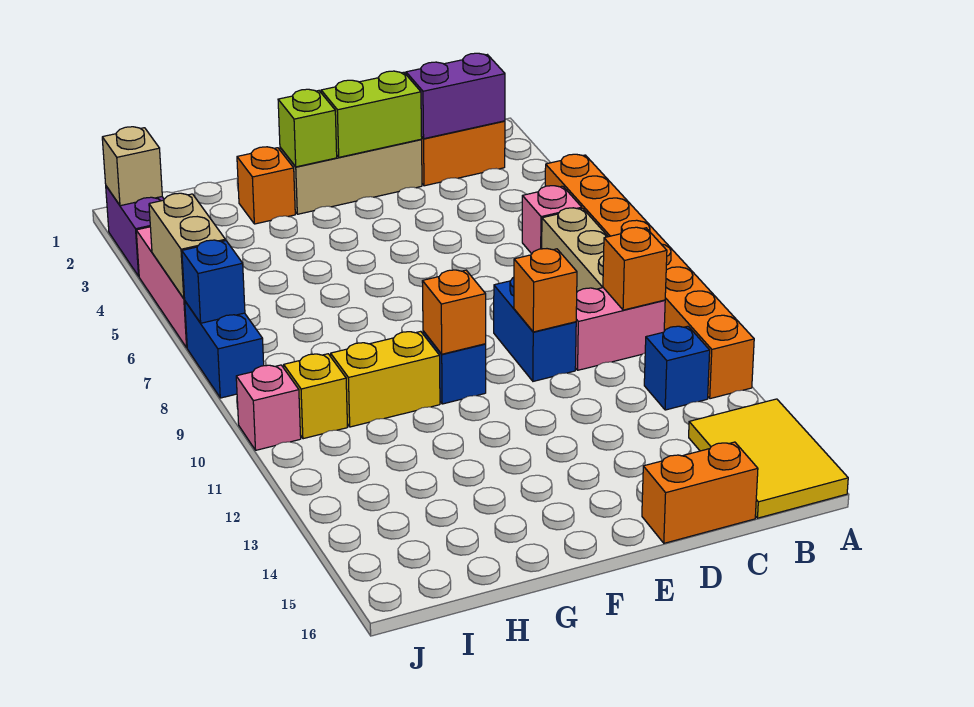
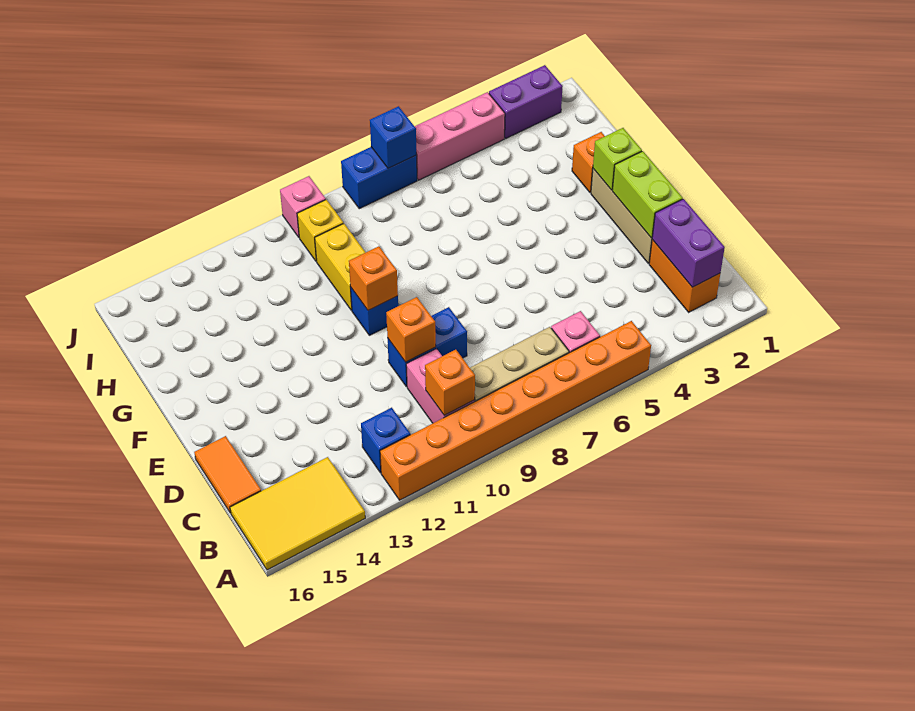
orange 1x2 brick [642,442,758,543] -> orange 1x2 tile [194,436,261,513]
tan 1x1 brick [102,127,162,206] -> none
tan 1x2 brick [149,193,225,299] -> none

